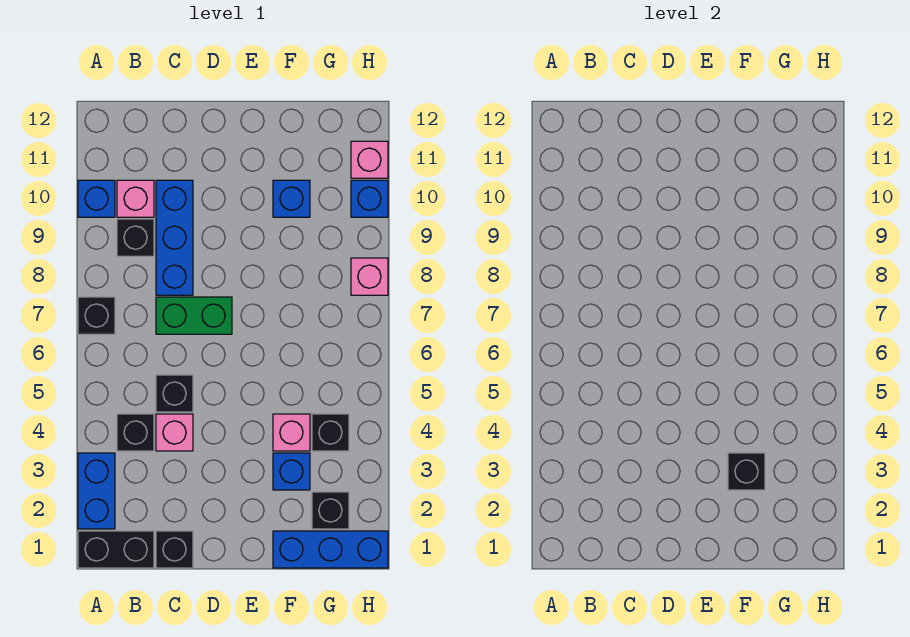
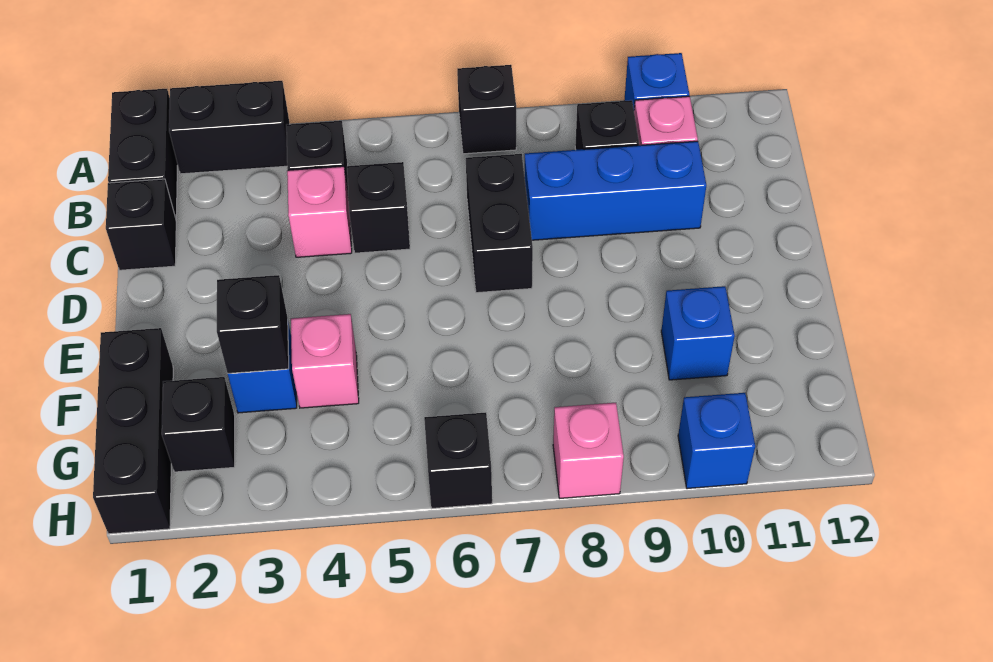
blue 1x2 brick [78,453,115,529] -> black 1x2 brick [169,81,290,174]
green 1x2 brick [156,297,232,334] -> black 1x2 brick [466,154,533,293]
blue 1x3 brick [273,531,388,568] -> black 1x3 brick [93,328,173,534]
black 1x1 brick [312,414,349,451] -> black 1x1 brick moved to [424,412,492,508]
pink 1x1 brick [351,141,388,178] -> none

